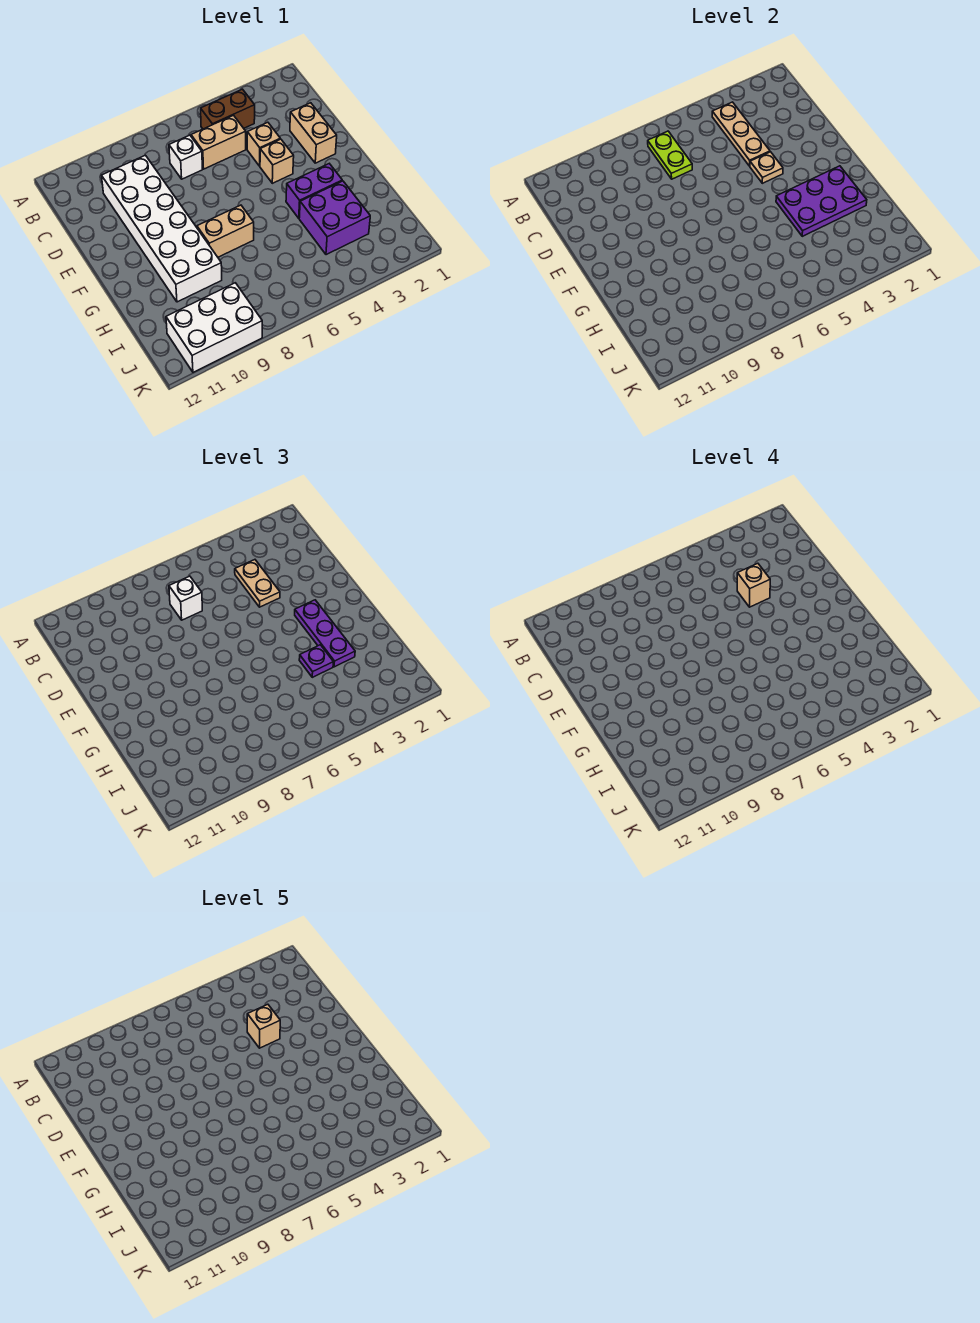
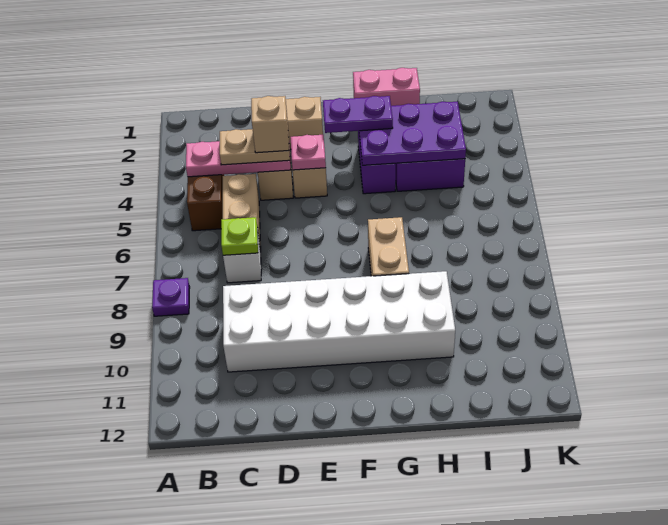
tan 1x3 plate [712,102,770,166] -> pink 1x3 plate [186,141,291,177]
lime 1x2 plate [648,131,692,179] -> lime 1x1 plate [221,217,258,255]
white 1x1 brick [169,576,202,620] -> none
tan 1x1 brick [247,1004,280,1048] -> none
tan 1x1 plate [750,152,783,183] -> pink 1x1 plate [291,135,326,170]
purple 1x3 plate [295,600,355,667] -> purple 1x2 plate [323,96,393,133]
none -> pink 1x2 brick [353,68,420,106]
purple 2x3 plate [776,166,867,236] -> purple 2x3 plate turned to [359,101,466,165]
purple 1x1 plate [299,645,333,677] -> purple 1x1 plate moved to [152,278,190,316]
white 2x3 brick [166,283,262,372] -> none

